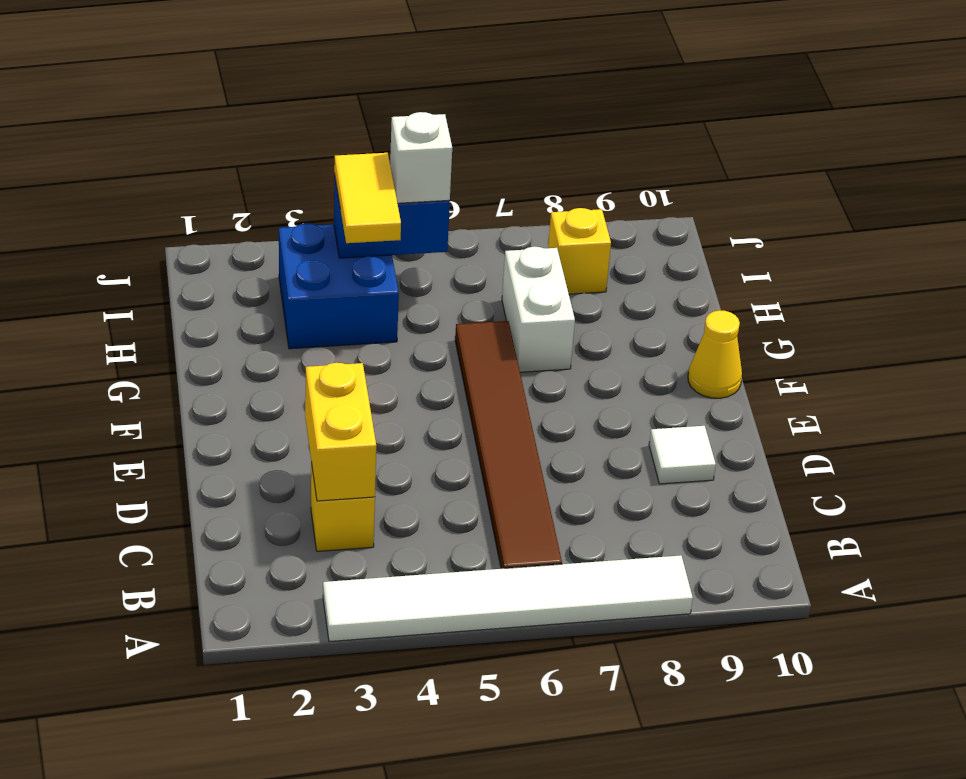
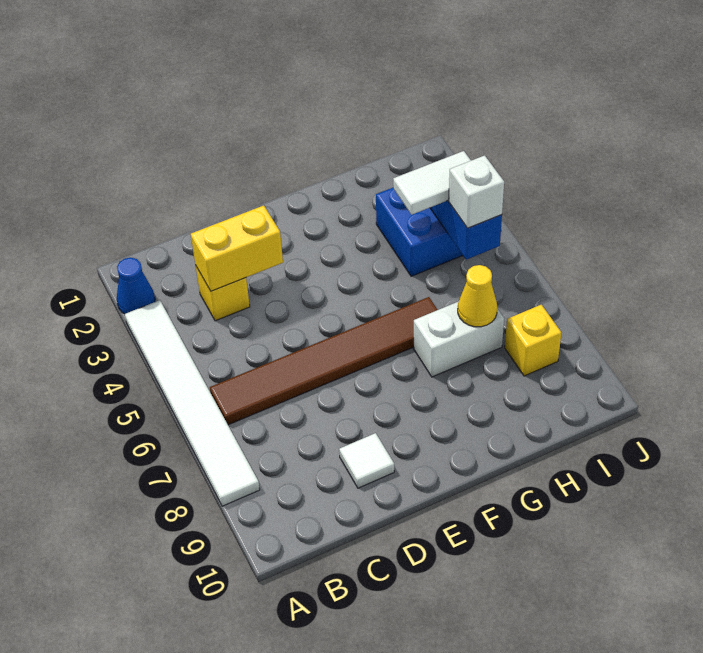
none -> blue 1x1 cone [117,258,155,314]
yellow 1x1 cone [688,310,742,398] -> yellow 1x1 cone moved to [458,265,497,327]
yellow 1x2 tile [334,153,401,243] -> white 1x2 tile [393,151,471,215]

